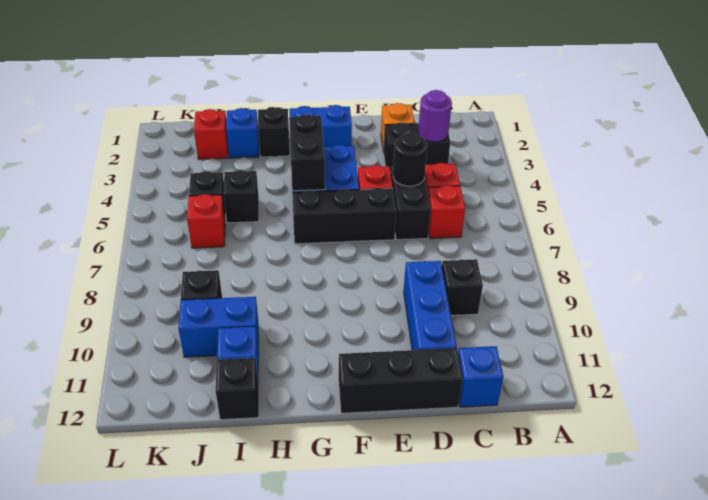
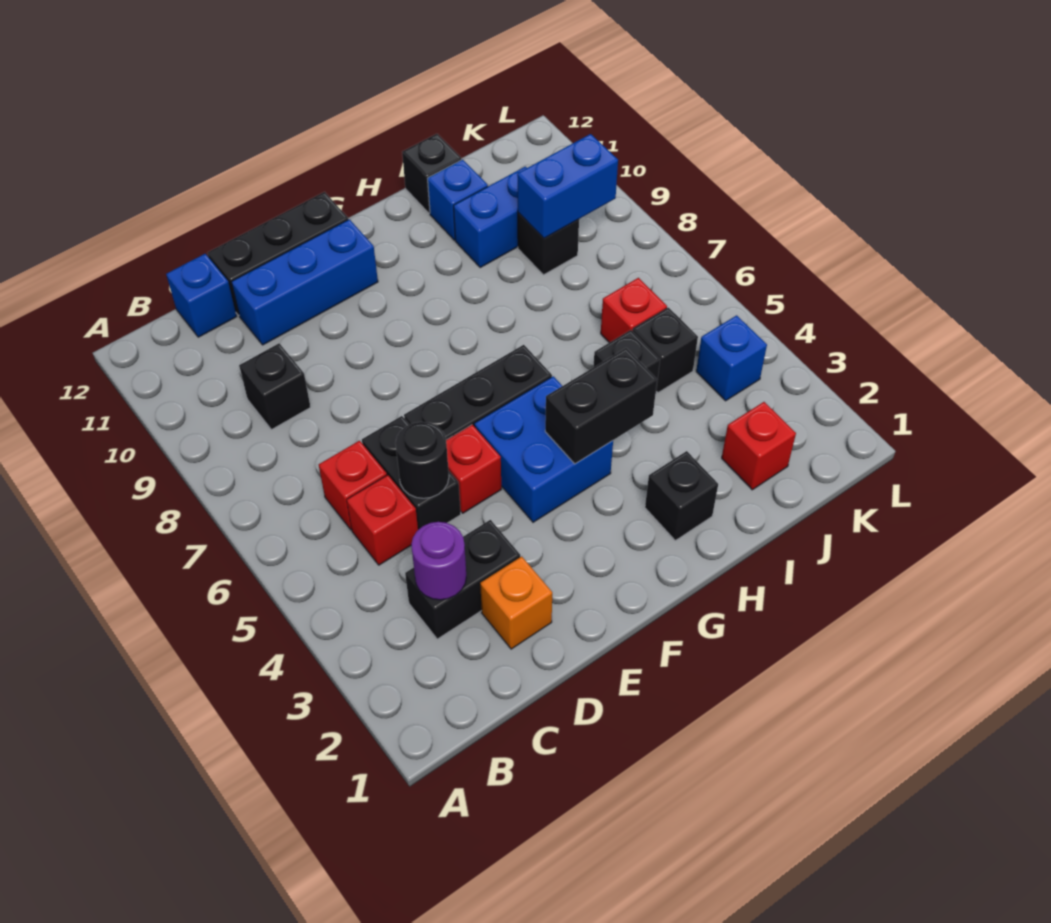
blue 1x3 brick [404,261,457,350] -> blue 1x3 brick turned to [232,219,378,345]
blue 1x2 brick [289,105,352,147] -> blue 1x2 brick moved to [517,134,618,238]
black 1x2 brick [289,114,325,191] -> black 1x2 brick turned to [545,348,657,464]
blue 1x1 brick [226,108,259,158] -> blue 1x1 brick moved to [696,315,767,401]

